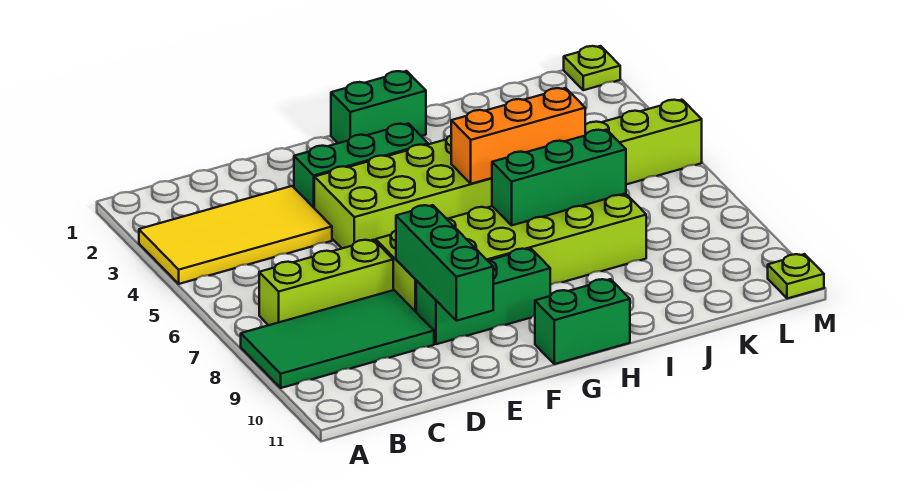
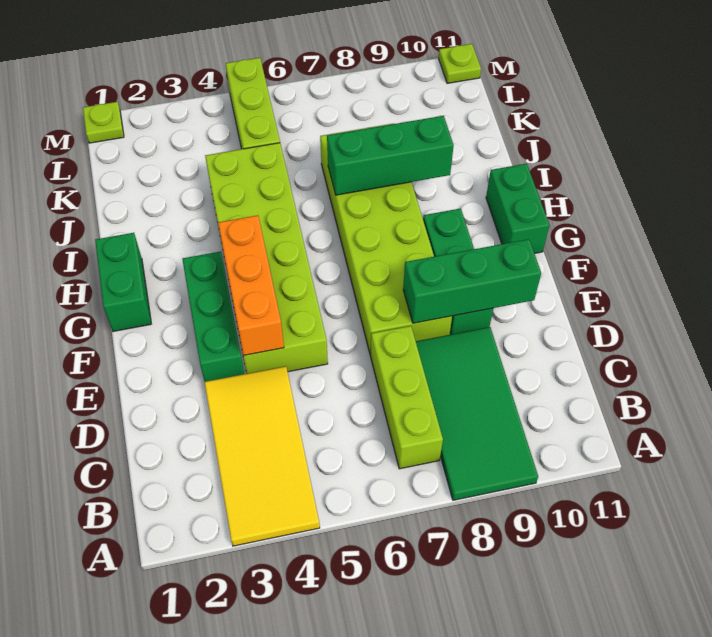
orange 1x3 brick [451,88,585,184] -> orange 1x3 brick moved to [218,215,284,356]
green 1x3 brick [492,130,626,225] -> green 1x3 brick turned to [327,116,454,195]

